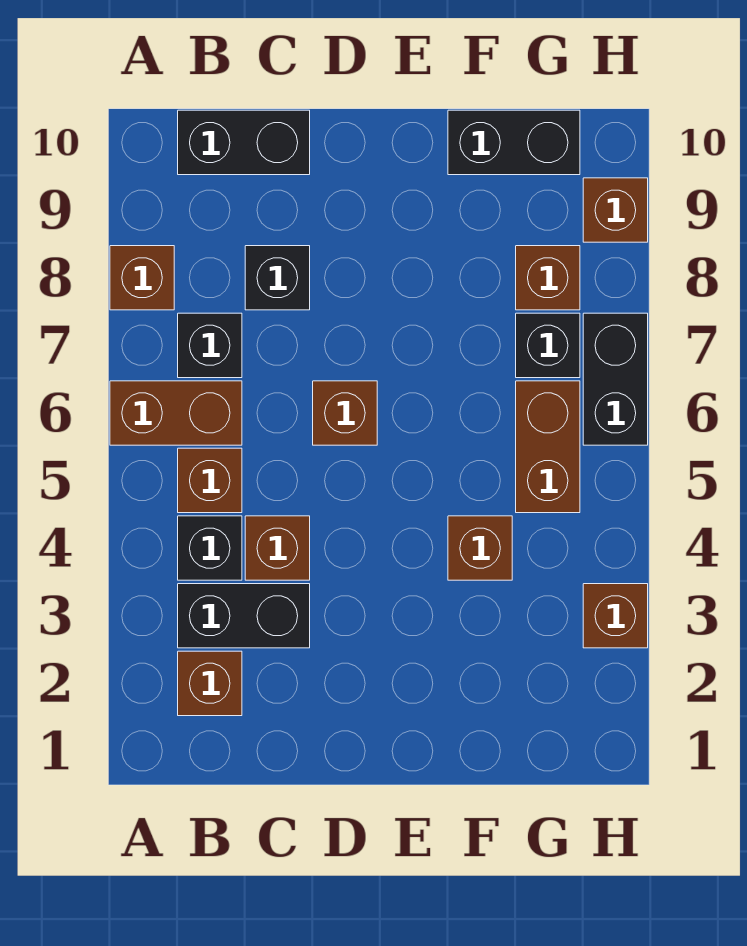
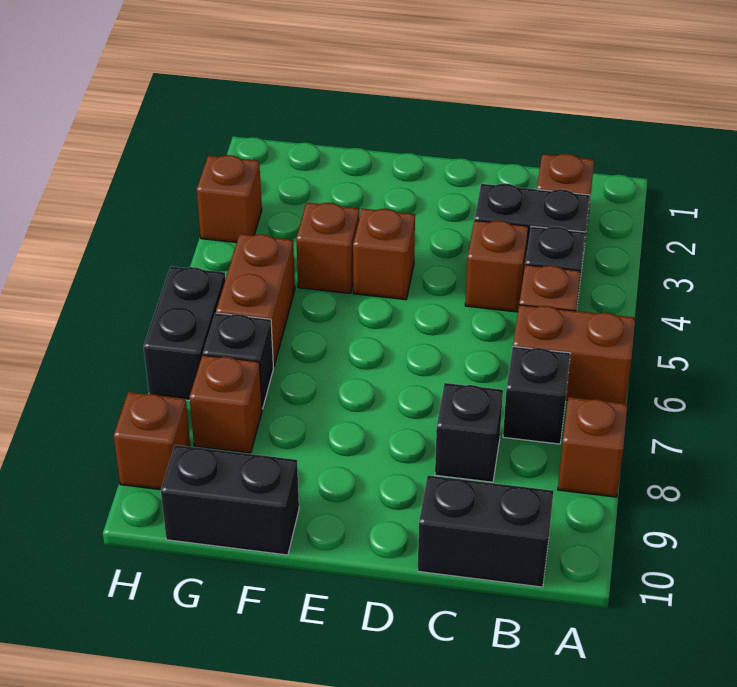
brown 1x1 brick [313,381,377,445] -> brown 1x1 brick moved to [353,209,415,300]

